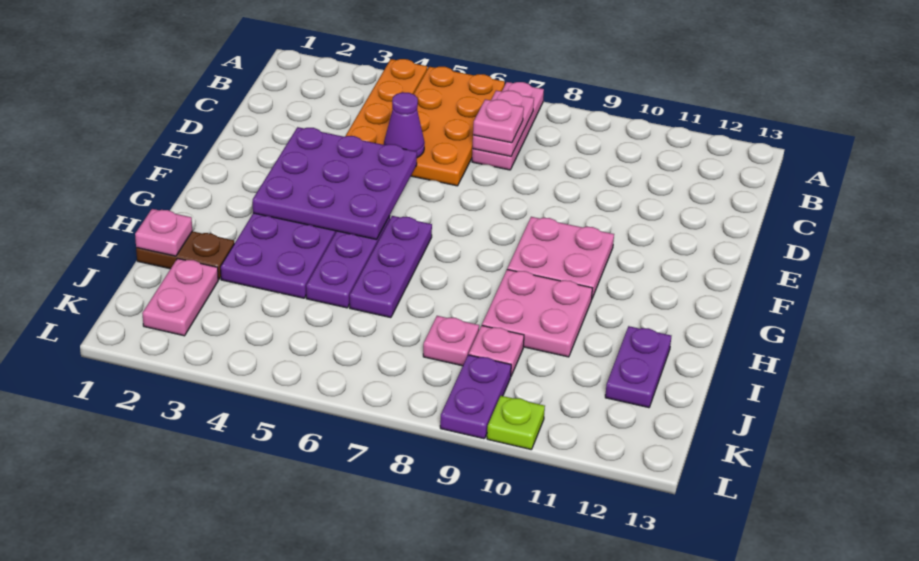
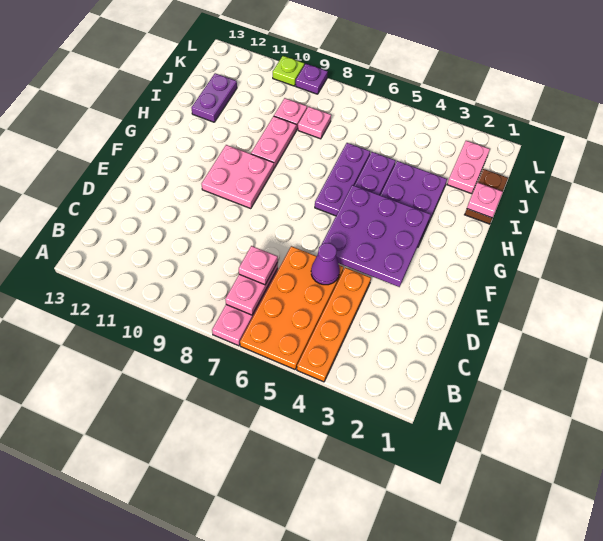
pink 2x2 plate [482,270,592,357] -> pink 1x2 plate [251,116,296,168]
brown 1x2 plate [136,231,234,279] -> brown 1x2 plate turned to [465,169,508,224]
purple 1x2 plate [440,355,511,439] -> purple 1x1 plate [296,64,328,94]

